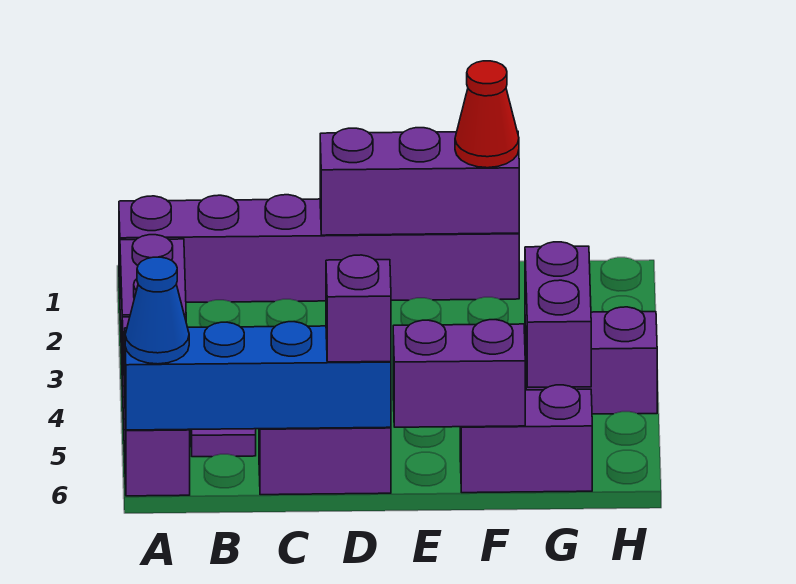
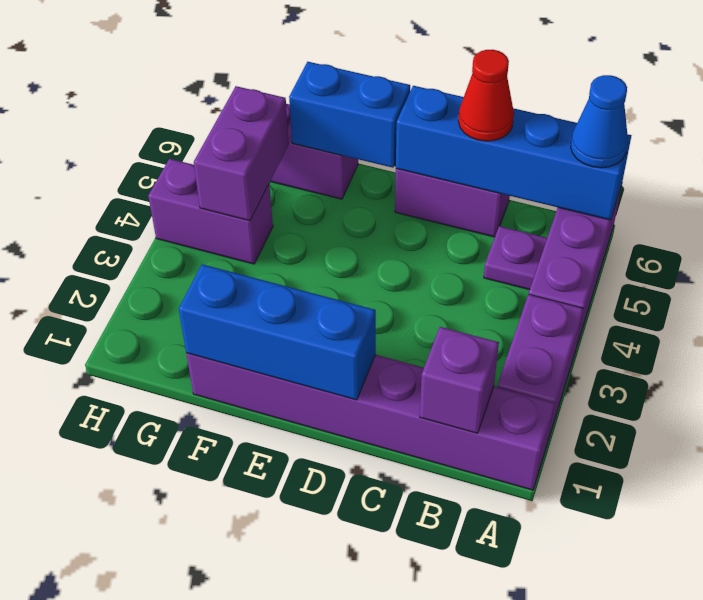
purple 1x3 brick [320,128,519,235] -> blue 1x3 brick [179,264,376,400]
purple 1x1 brick [326,255,391,362] -> purple 1x1 brick moved to [420,327,499,433]
purple 1x2 brick [393,320,525,427] -> blue 1x2 brick [289,62,410,168]
red 1x1 cone [455,61,519,168] -> red 1x1 cone moved to [458,50,514,141]

